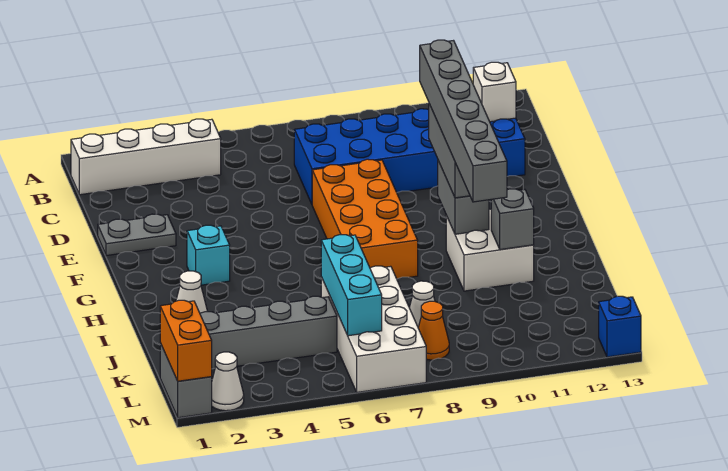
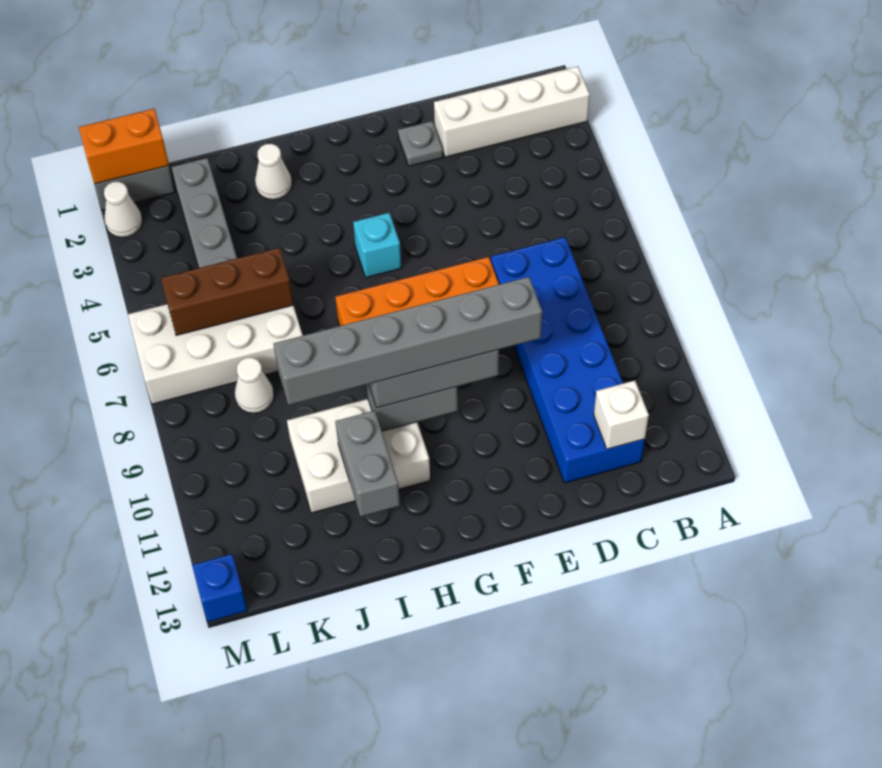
white 1x4 brick [71,119,221,195] -> white 1x4 brick turned to [434,66,590,157]
grey 1x2 plate [98,214,176,256] -> grey 1x1 plate [398,121,443,166]
cyan 1x1 brick [187,225,230,285] -> cyan 1x1 brick moved to [353,213,401,278]
white 2x2 brick [446,209,534,291] -> white 2x3 brick [287,399,430,513]
grey 1x1 brick [491,189,534,250] -> grey 1x2 brick [335,411,400,517]
cyan 1x3 brick [321,235,382,336] -> brown 1x3 brick [161,248,293,336]
orange 1x1 cone [418,301,449,360] -> none

